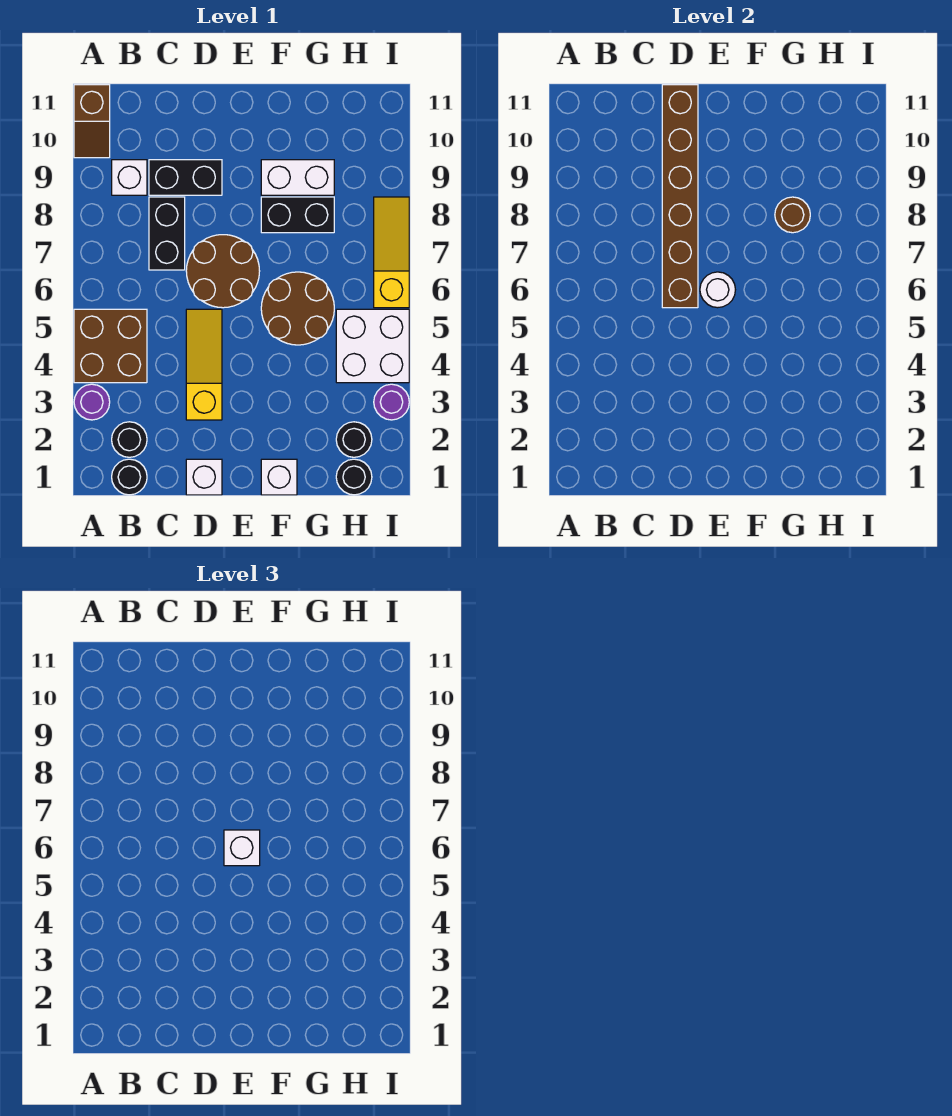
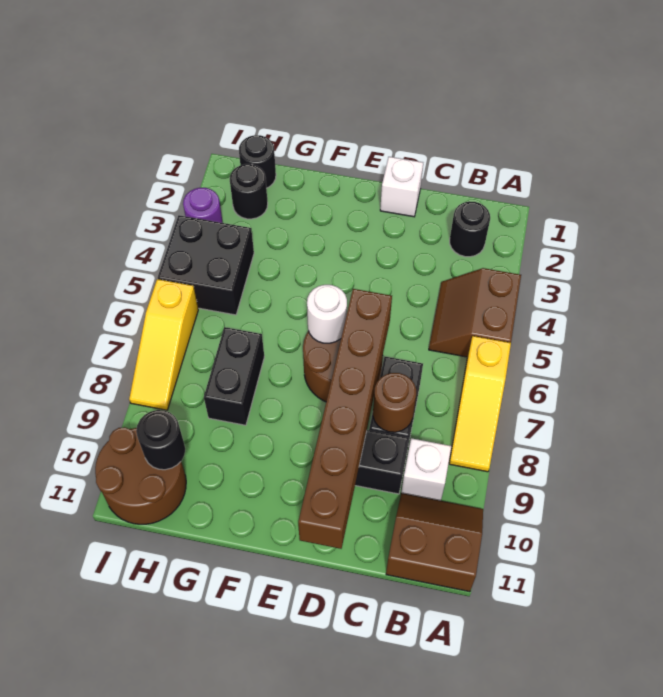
purple 1x1 round brick [74,384,110,420] -> none
brown 2x2 brick [74,309,147,383] -> brown 2x2 slope [429,268,521,357]
brown 1x2 slope [74,85,110,158] -> brown 2x2 slope [386,493,483,592]
black 1x1 round brick [112,459,147,495] -> black 1x1 round brick moved to [136,410,185,470]
yellow 1x3 slope [186,309,222,420] -> yellow 1x3 slope moved to [449,336,511,472]
white 1x1 brick [224,830,260,866] -> none
white 1x1 brick [261,459,297,495] -> none
brown 2x2 round brick [261,272,334,345] -> brown 2x2 round brick moved to [95,427,186,524]
black 1x2 brick [261,197,334,233] -> black 1x2 brick turned to [204,327,264,425]
white 1x2 brick [261,160,334,195] -> none
brown 1x1 round brick [775,197,810,233] -> brown 1x1 round brick moved to [373,373,416,432]
white 2x2 brick [336,309,409,383] -> black 2x2 brick [158,215,254,315]

